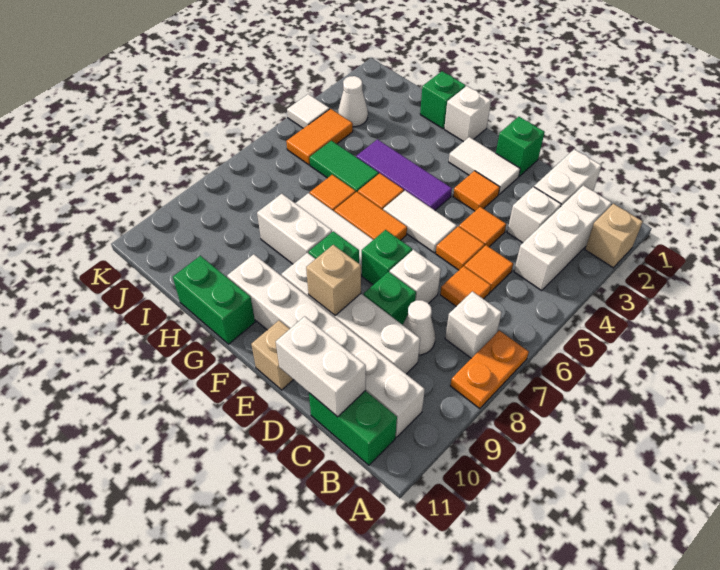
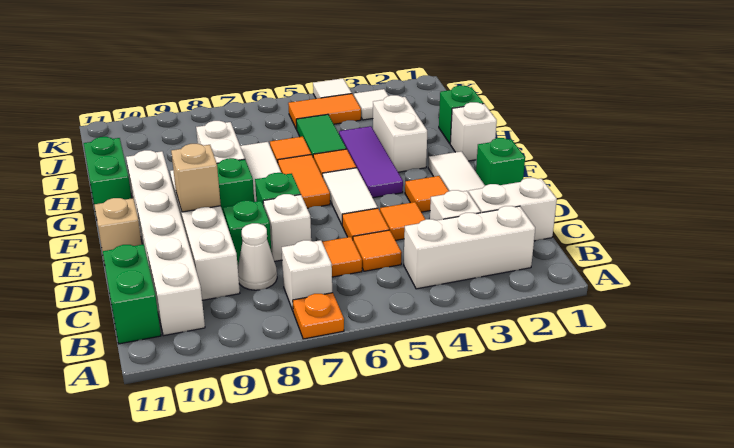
tan 1x1 brick [585,204,643,268] -> none
orange 1x2 plate [450,331,529,409] -> orange 1x1 plate [293,293,344,339]
white 1x2 brick [276,316,366,417] -> white 1x2 brick moved to [373,95,427,172]
white 1x1 cone [338,76,368,127] -> white 1x1 tile [354,89,388,120]

